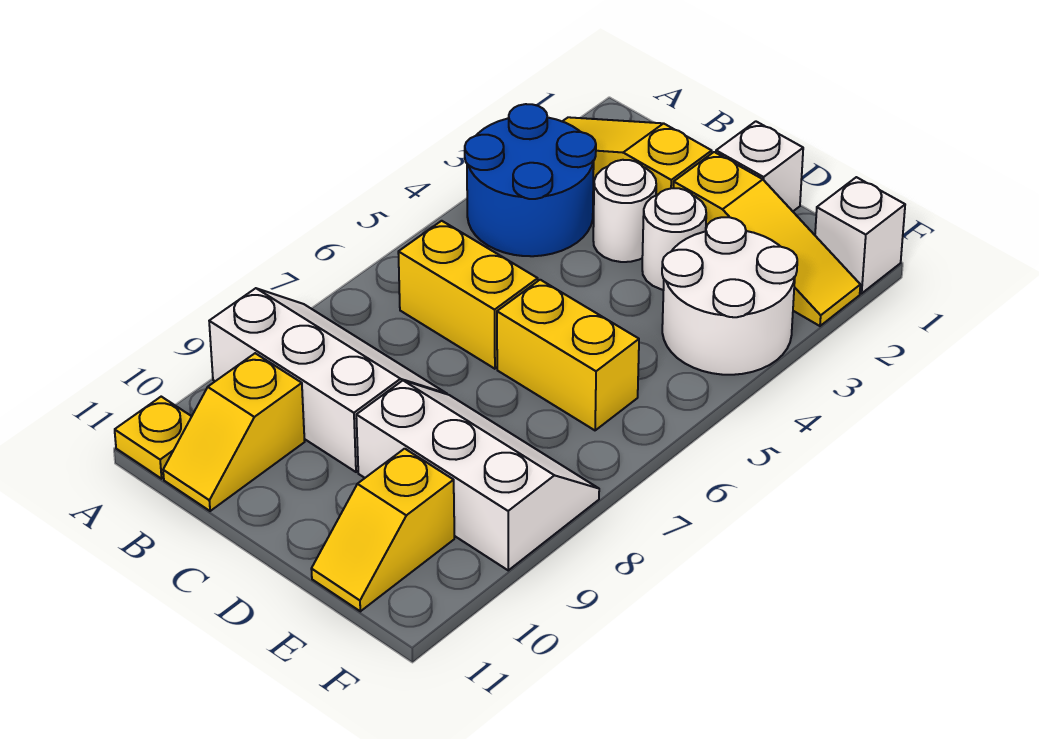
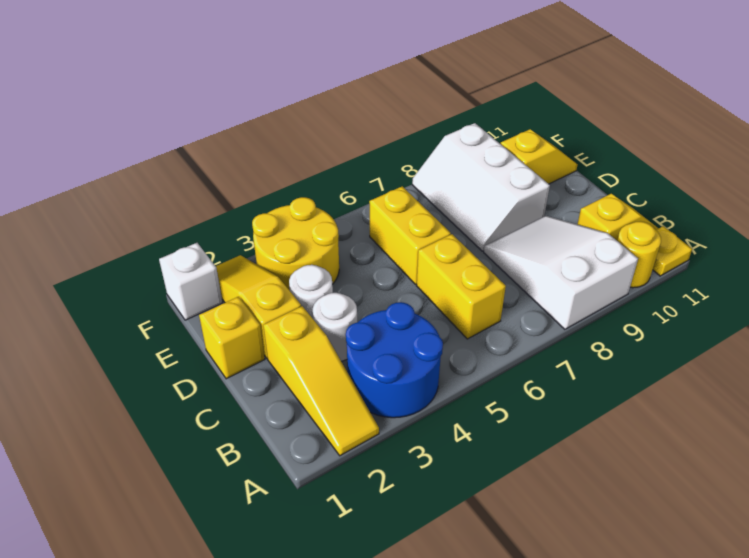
white 2x3 slope [209,288,447,472] -> white 2x3 slope turned to [484,216,638,329]
none -> yellow 1x1 round brick [617,221,661,288]
white 1x1 brick [716,121,803,211] -> yellow 1x1 brick [199,297,265,379]
white 2x2 round brick [662,217,797,375] -> yellow 2x2 round brick [252,197,339,290]

